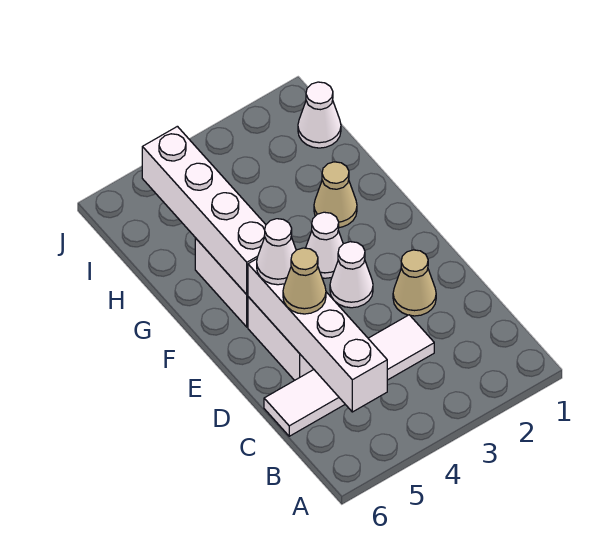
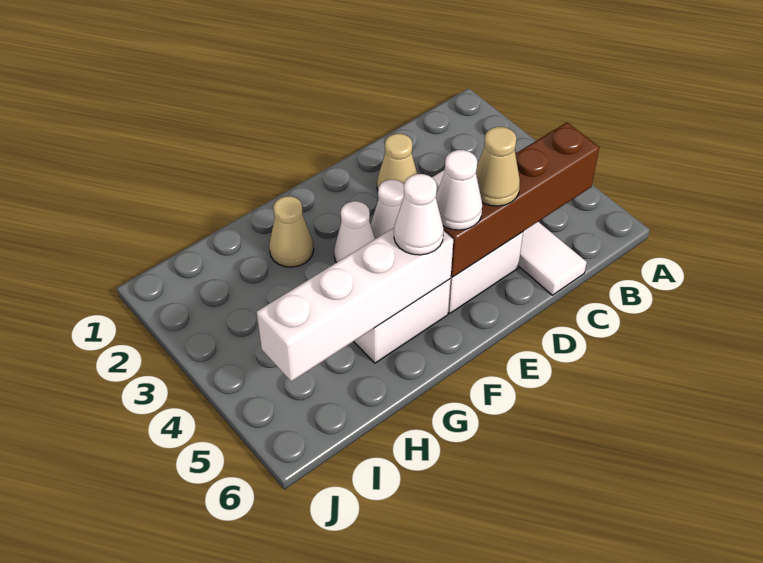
white 1x4 brick [248,259,387,412] -> brown 1x4 brick [443,122,599,277]
white 1x1 cone [298,82,341,148] -> white 1x1 cone moved to [394,174,444,255]

